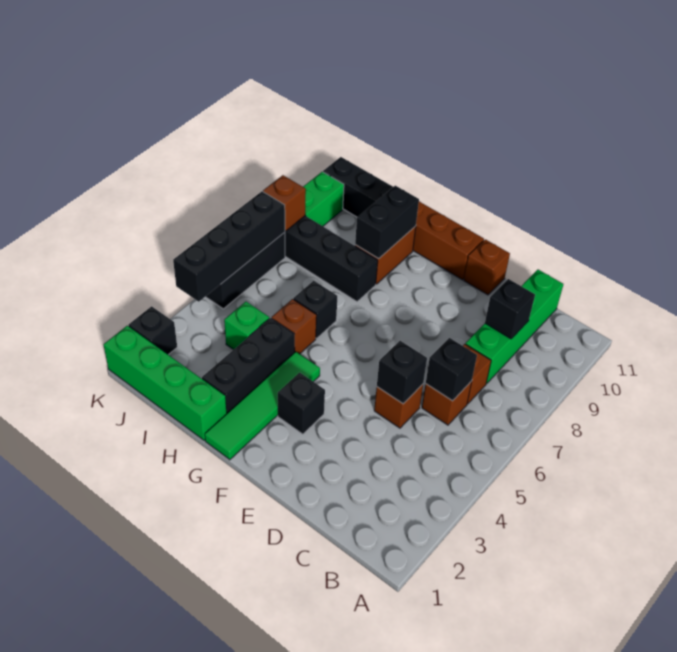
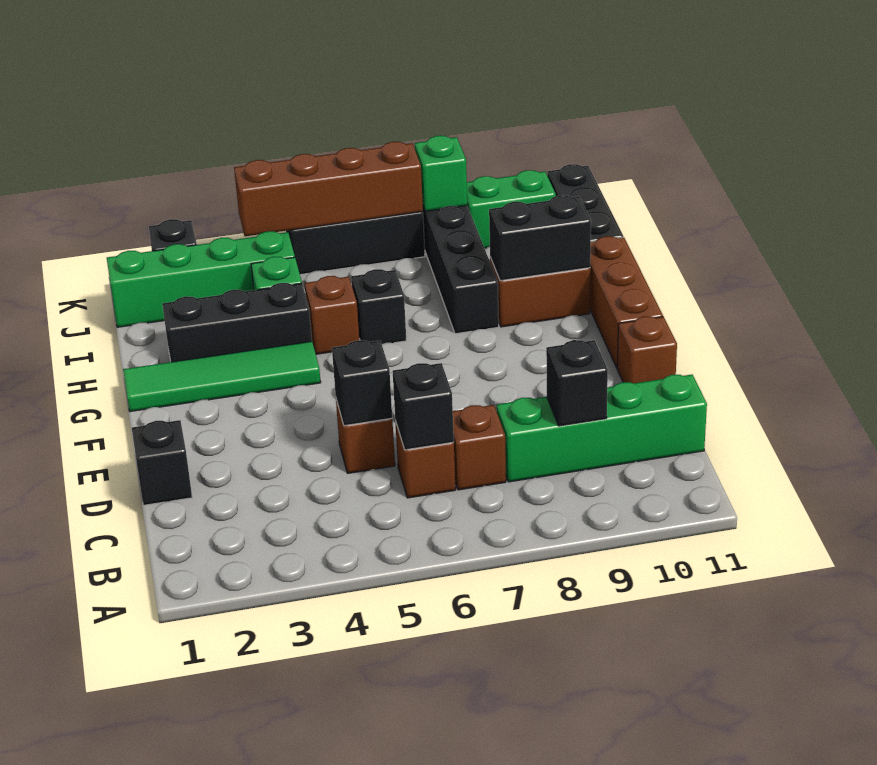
black 1x1 brick [278,373,325,434] -> black 1x1 brick moved to [132,420,192,505]
green 1x4 brick [104,326,227,440] -> green 1x4 brick turned to [107,231,295,327]
black 1x4 brick [173,191,285,302] -> brown 1x4 brick [234,142,423,236]
brown 1x1 brick [263,175,306,231] -> green 1x1 brick [415,136,467,211]

